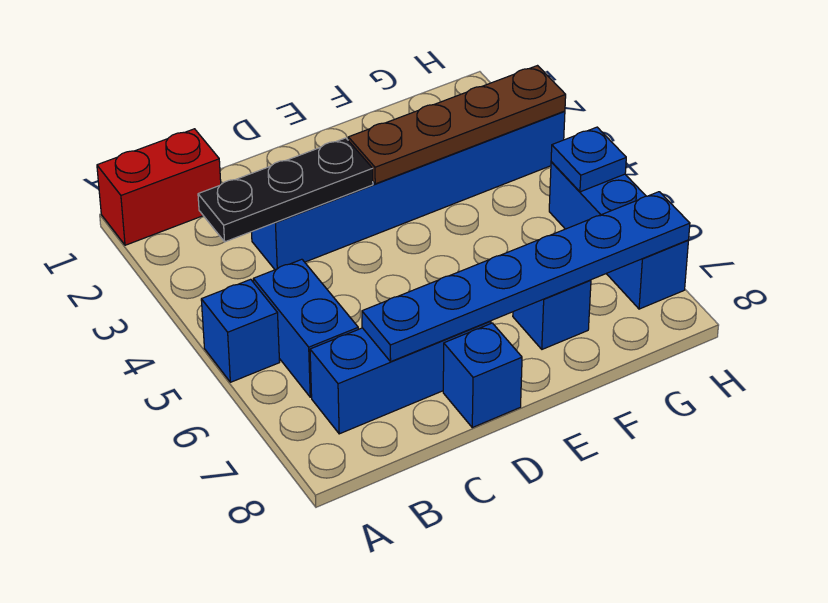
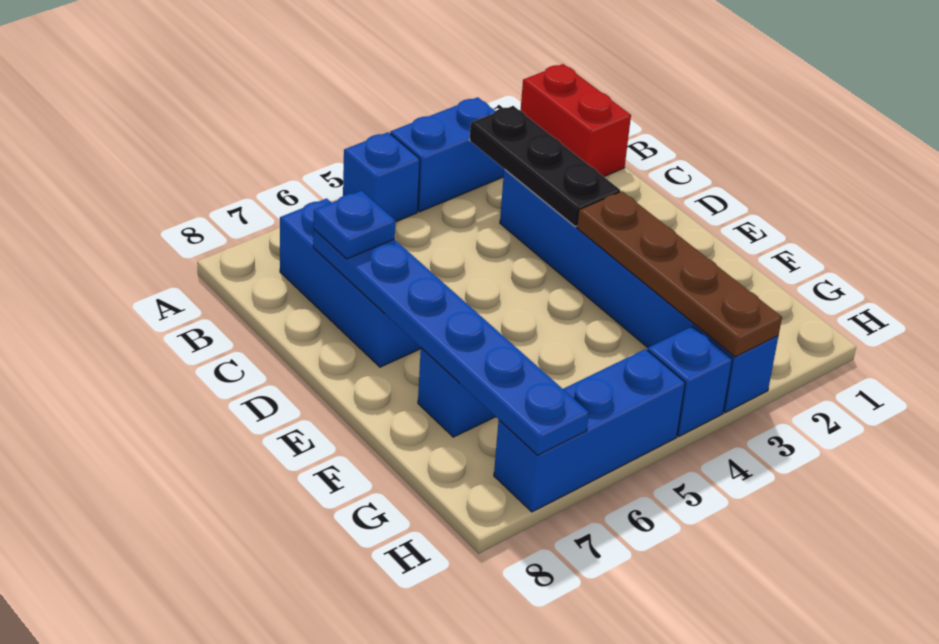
blue 1x2 brick [253,259,358,397] -> blue 1x2 brick moved to [390,97,504,212]
blue 1x1 brick [443,323,522,428] -> blue 1x1 brick moved to [647,326,732,436]
blue 1x1 plate [551,127,626,192] -> blue 1x1 plate moved to [314,191,395,259]

